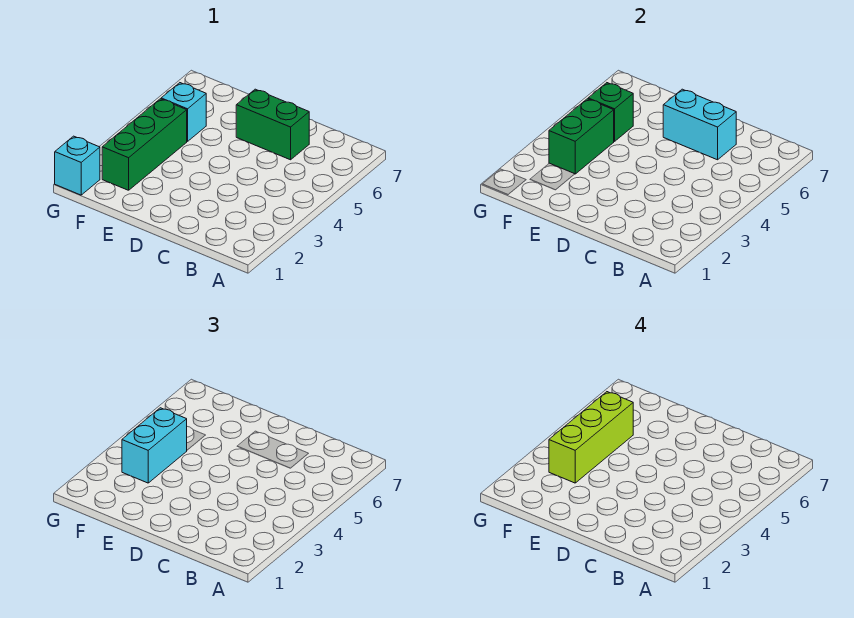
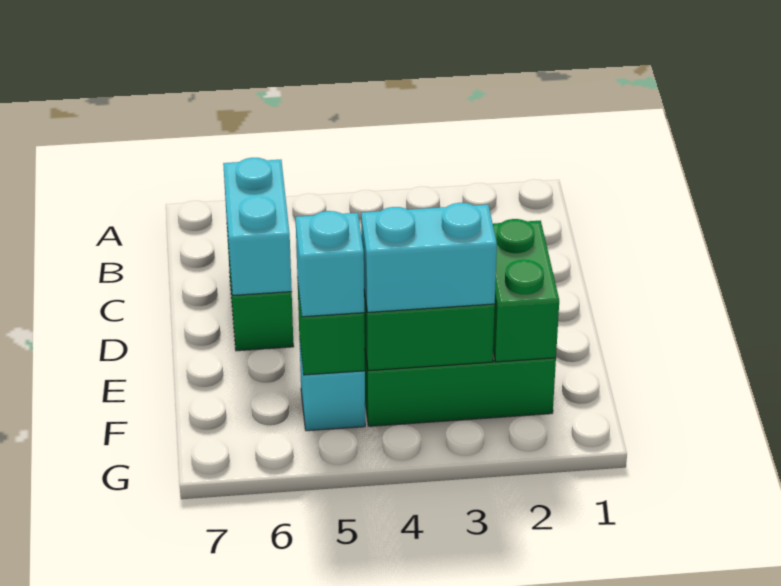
none -> green 1x2 brick [493,219,559,362]
lime 1x3 brick [549,392,633,483] -> none
cyan 1x1 brick [55,136,100,195] -> cyan 1x1 brick moved to [296,211,364,317]

